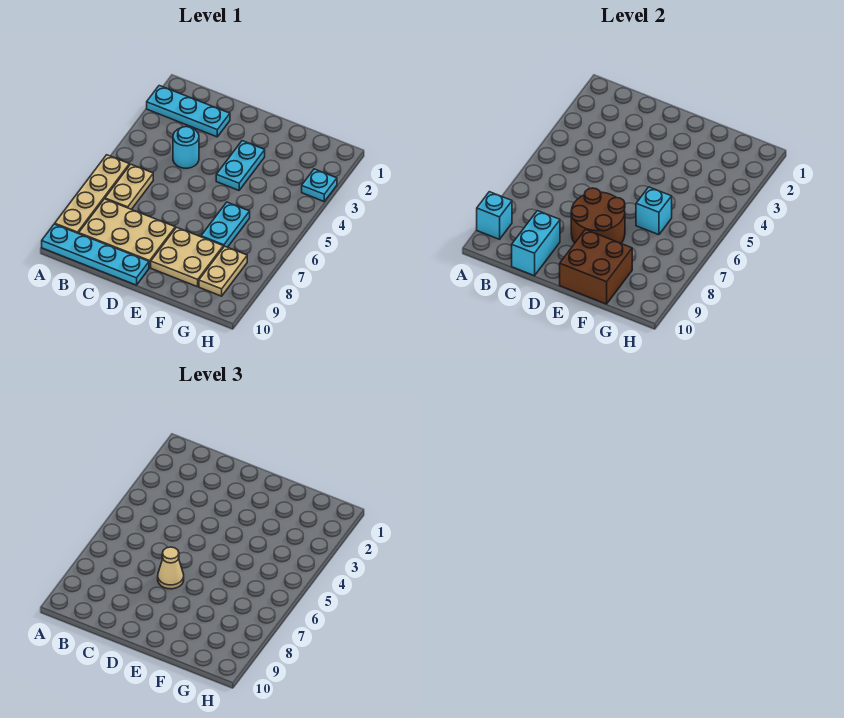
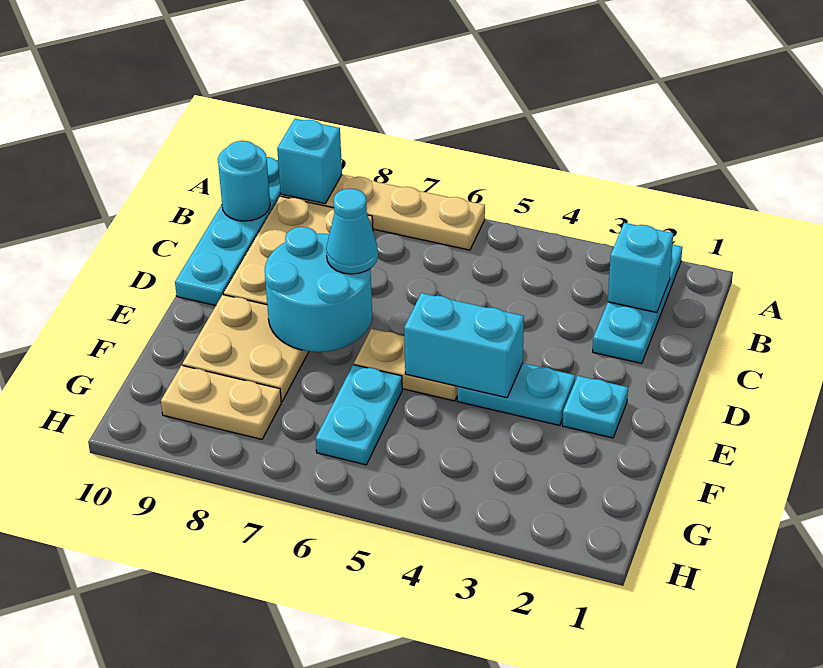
tan 1x2 plate [105,164,153,209] -> tan 1x2 plate moved to [354,329,457,401]
cyan 1x1 round brick [173,127,199,168] -> cyan 1x1 round brick moved to [218,141,270,221]
cyan 1x2 brick [512,211,560,276] -> cyan 1x2 brick moved to [404,293,524,398]
brown 2x2 round brick [571,188,625,243] -> cyan 2x2 round brick [265,227,372,352]
tan 1x1 cone [158,547,184,589] -> cyan 1x1 cone [326,189,378,274]
brown 2x2 brick [560,230,632,304] -> none
cyan 1x2 plate [201,202,250,247] -> cyan 1x2 plate turned to [316,365,402,465]
cyan 1x1 brick [636,187,672,235] -> cyan 1x1 brick moved to [608,223,673,313]
cyan 1x1 plate [302,169,337,201] -> cyan 1x1 plate moved to [562,376,628,438]

